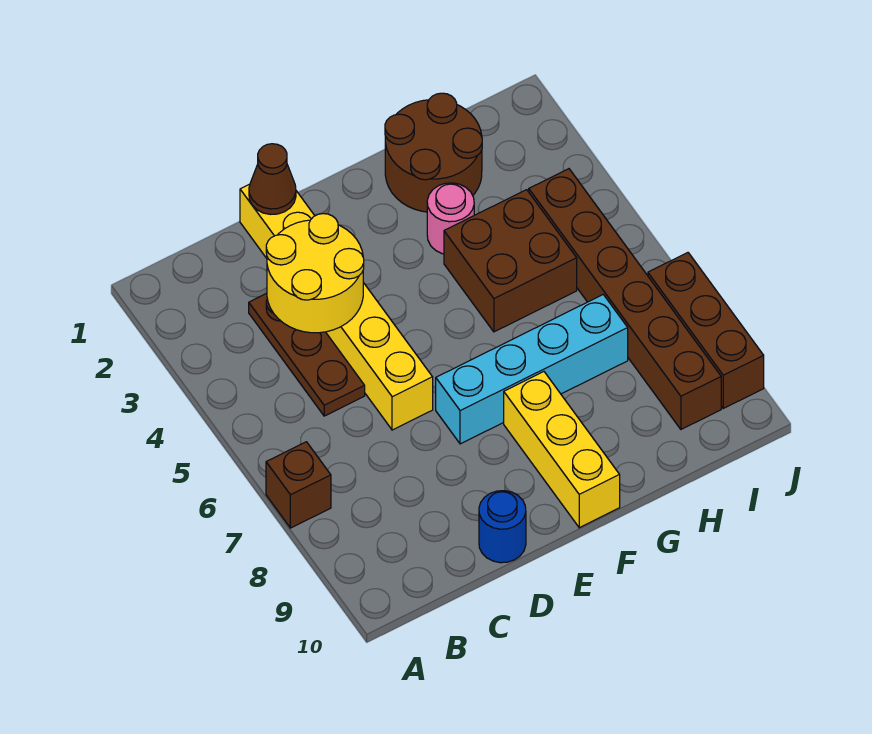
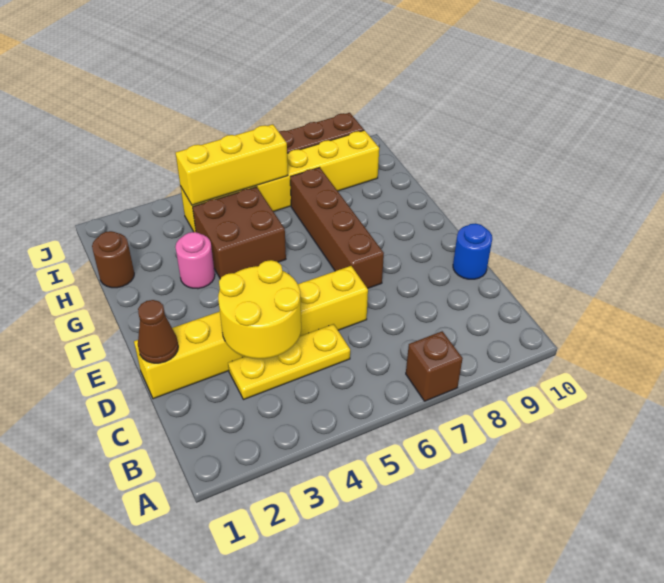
brown 1x3 plate [249,293,365,416] -> yellow 1x3 plate [228,324,350,400]
cyan 1x4 brick [436,295,628,444] -> brown 1x4 brick [290,167,384,289]
yellow 1x3 brick [504,372,620,528] -> yellow 1x3 brick moved to [176,124,288,205]
brown 2x2 round brick [385,93,482,212] -> brown 1x1 round brick [92,231,134,288]
brown 1x6 brick [529,169,721,429] -> yellow 1x6 brick [180,130,379,232]

